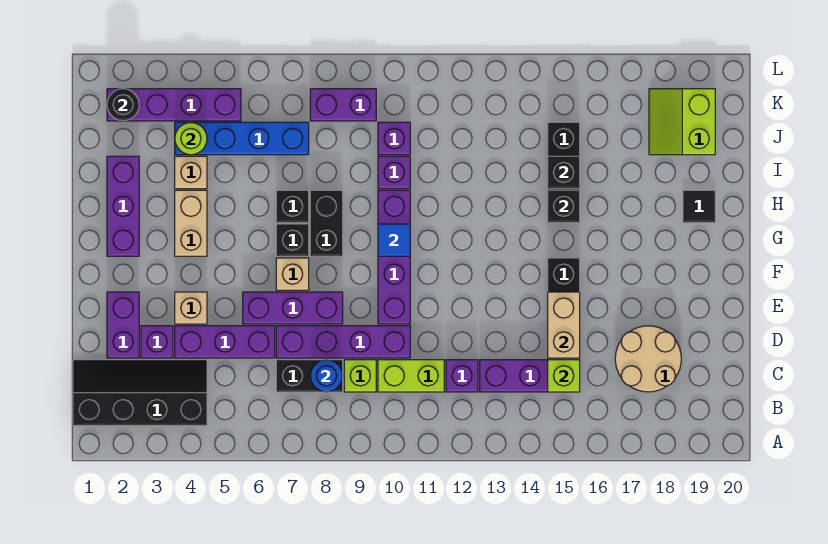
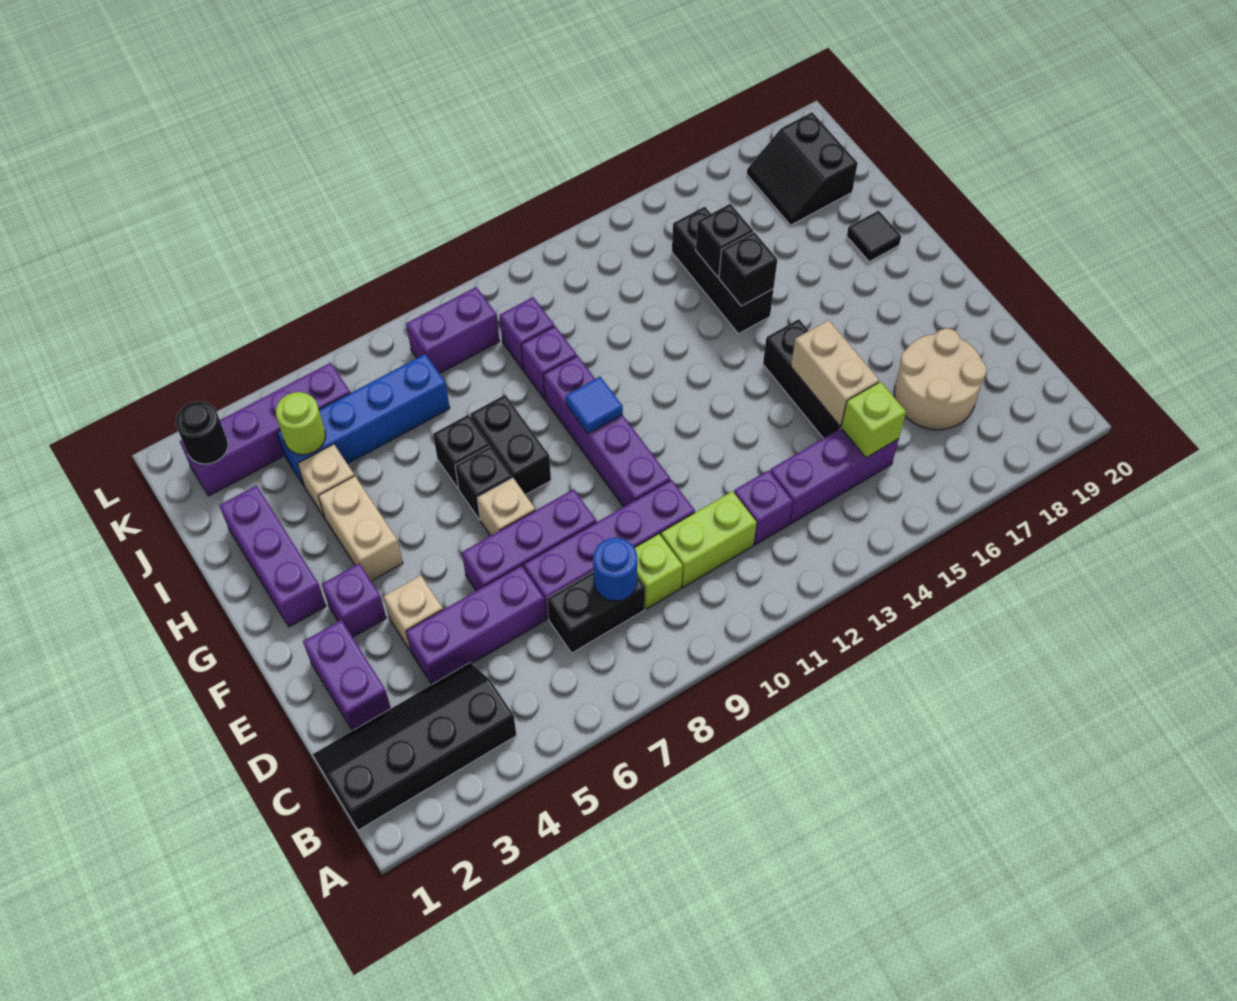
purple 1x1 brick [141,326,173,358] -> purple 1x1 brick moved to [322,564,386,637]
lime 2x2 slope [649,89,715,155] -> black 2x2 slope [747,112,858,225]

